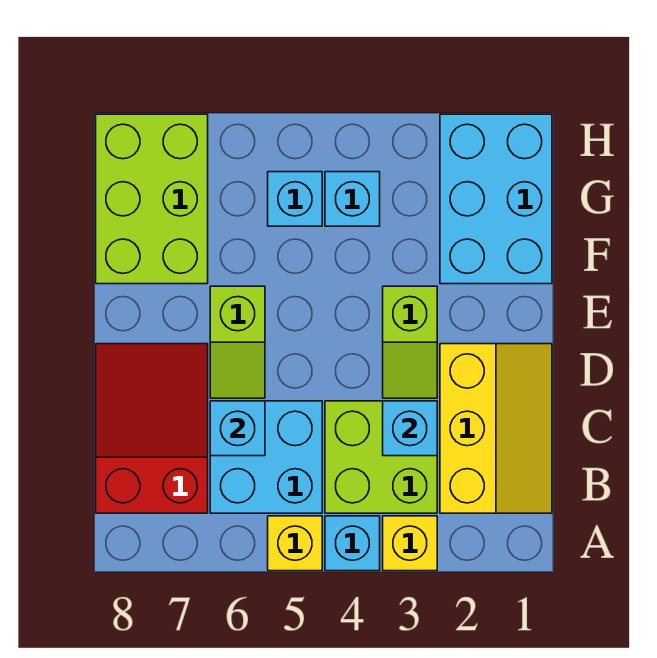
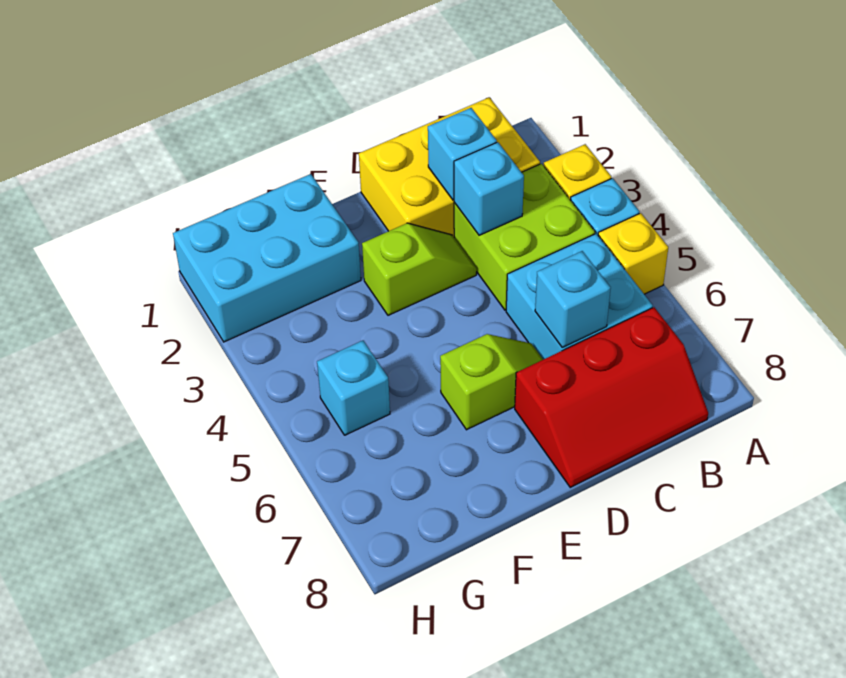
yellow 2x3 slope [440,344,552,513] -> yellow 2x3 brick [359,97,540,237]
red 2x3 slope [96,344,208,513] -> red 2x3 slope turned to [515,307,708,487]
lime 2x3 brick [96,114,208,284] -> none
cyan 1x1 brick [325,172,380,226] -> cyan 1x1 brick moved to [428,108,497,200]

